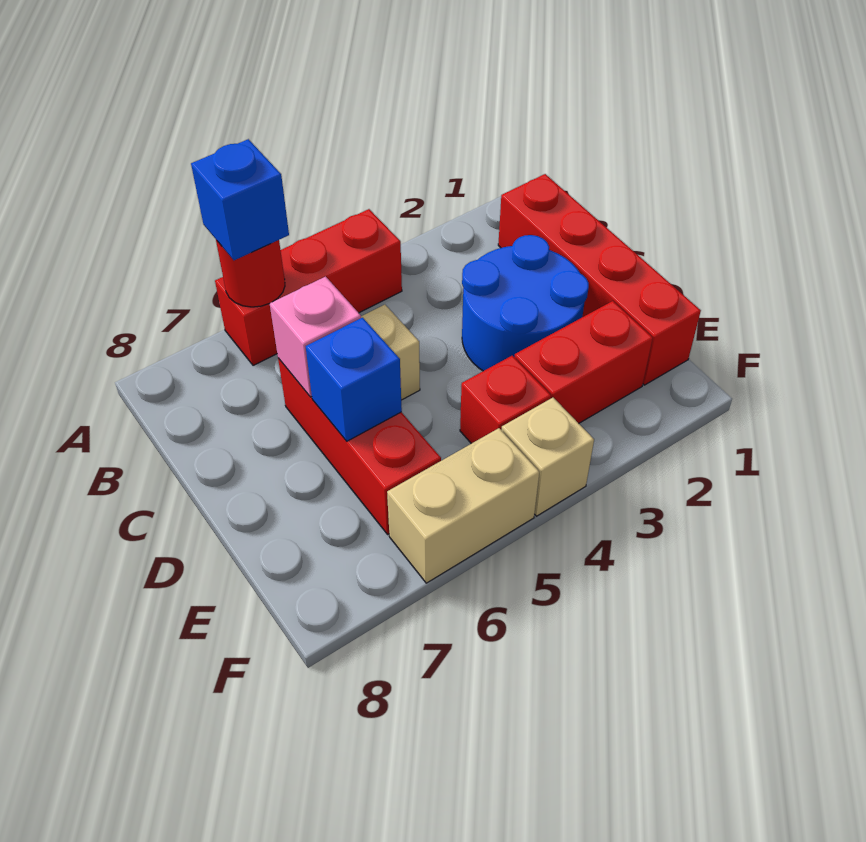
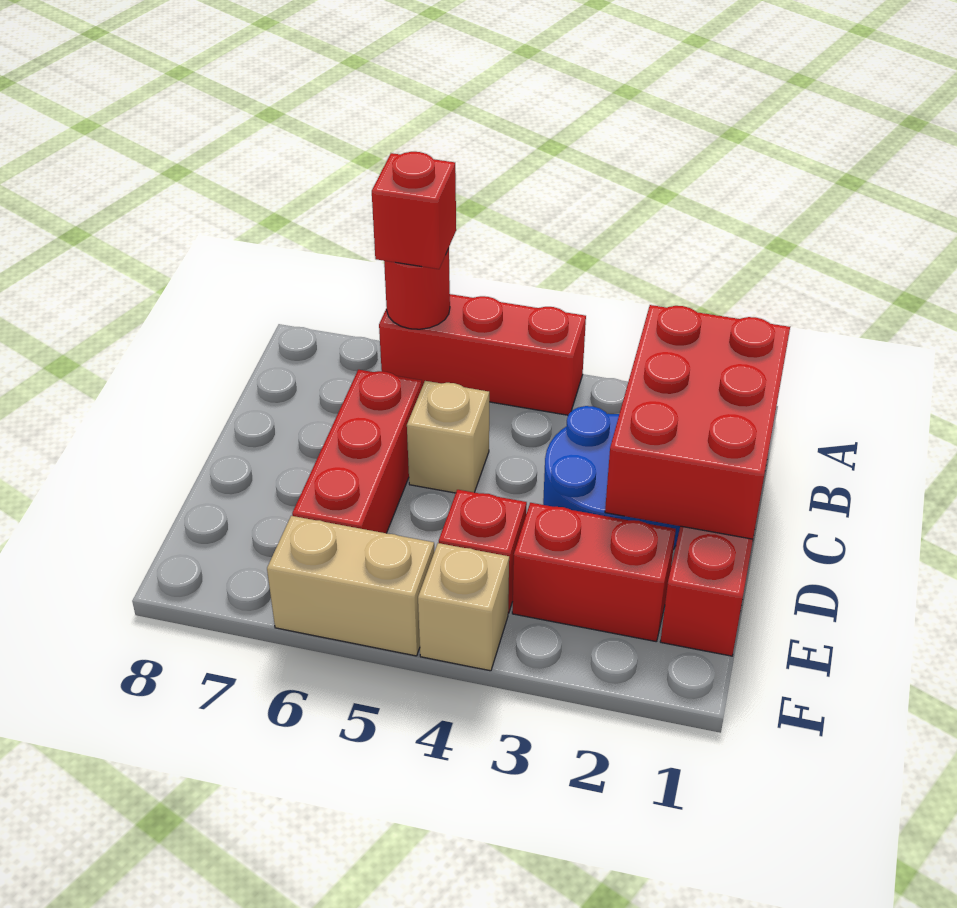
blue 1x1 brick [191,139,289,260] -> red 1x1 brick [372,152,456,269]
none -> red 2x3 brick [605,305,790,539]
pink 1x1 brick [270,276,361,397] -> none
blue 1x1 brick [306,318,402,441] -> none

